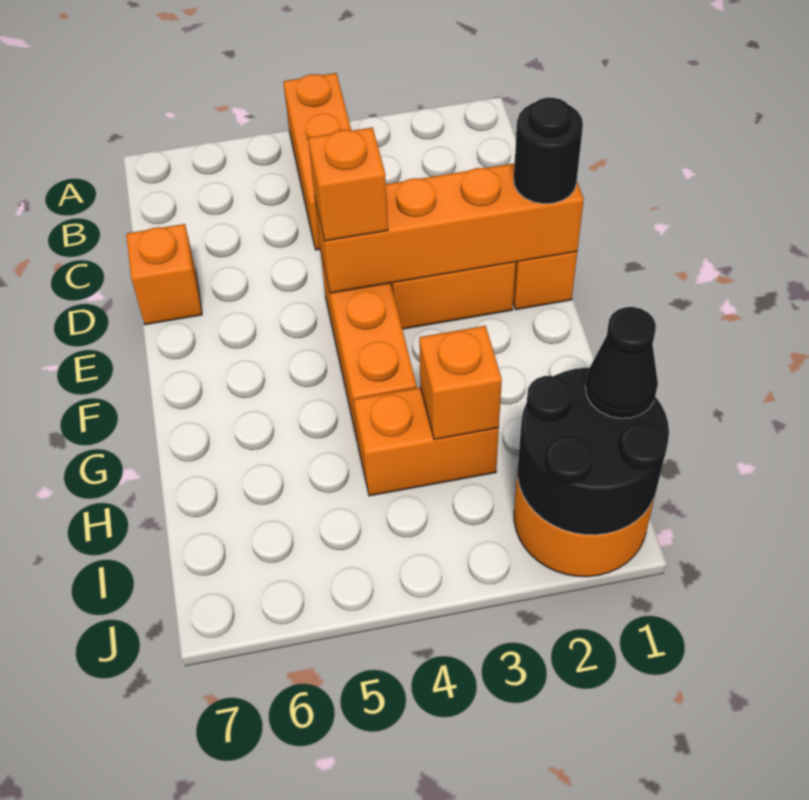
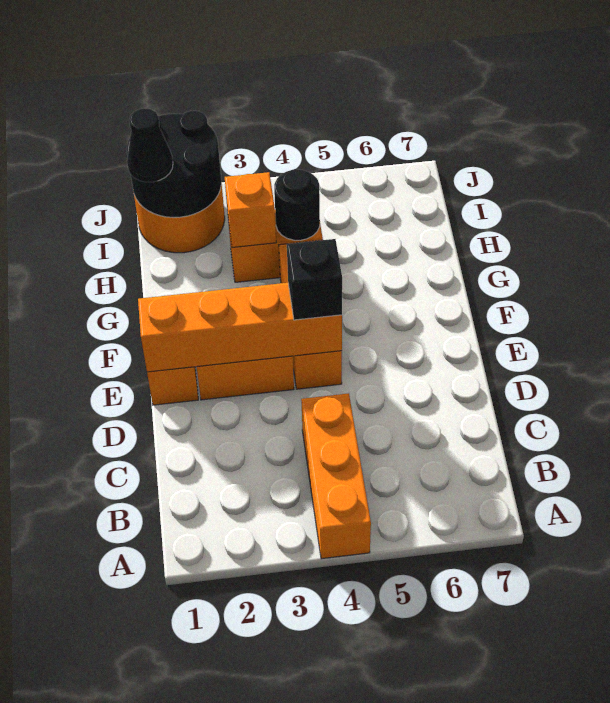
orange 1x1 brick [126,224,202,325] -> none
black 1x1 round brick [514,98,583,204] -> black 1x1 round brick moved to [274,169,320,240]
orange 1x1 brick [308,127,388,241] -> black 1x1 brick [287,239,342,320]

